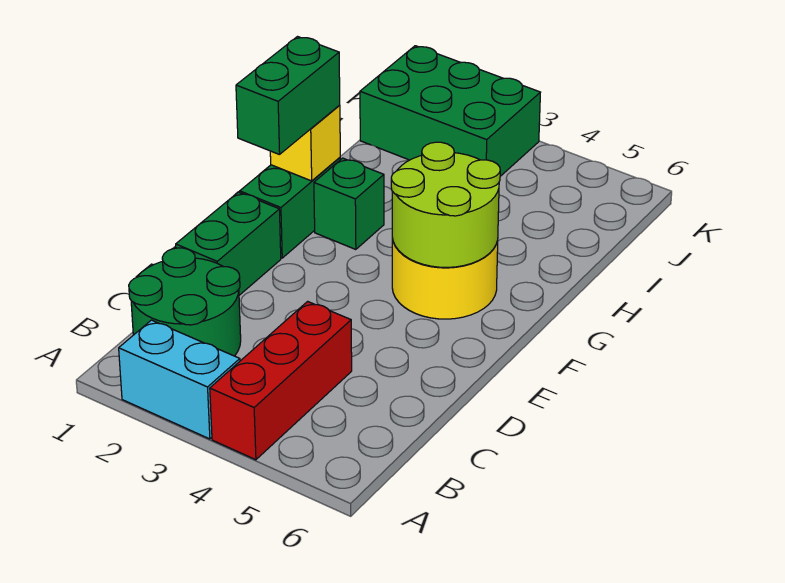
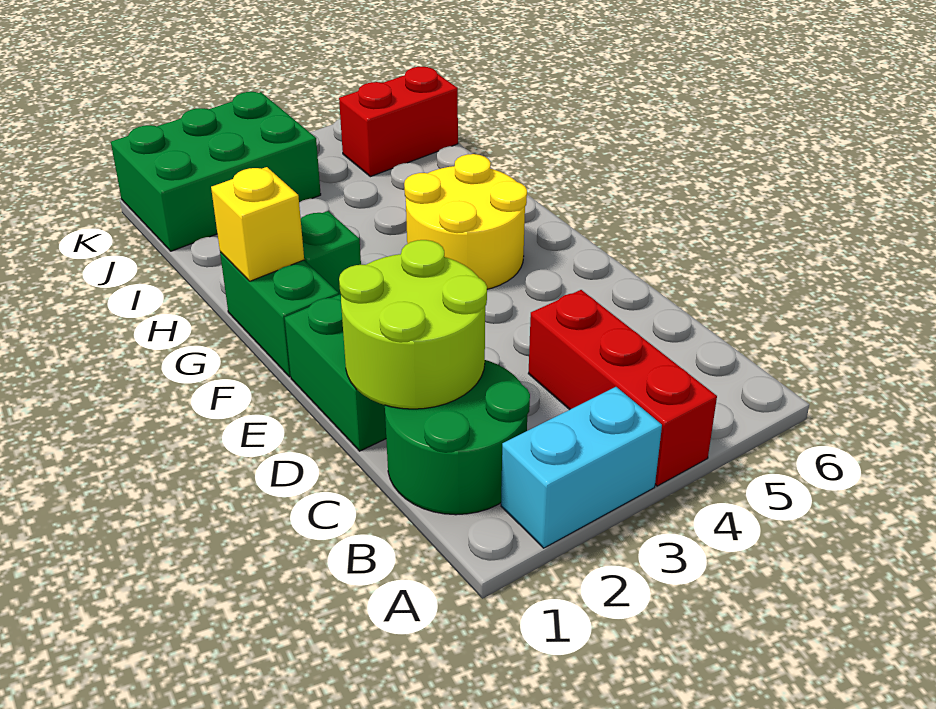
green 1x2 brick [236,37,340,155] -> none
lime 2x2 round brick [391,142,500,267] -> lime 2x2 round brick moved to [339,240,487,409]
none -> red 1x2 brick [339,67,458,177]

